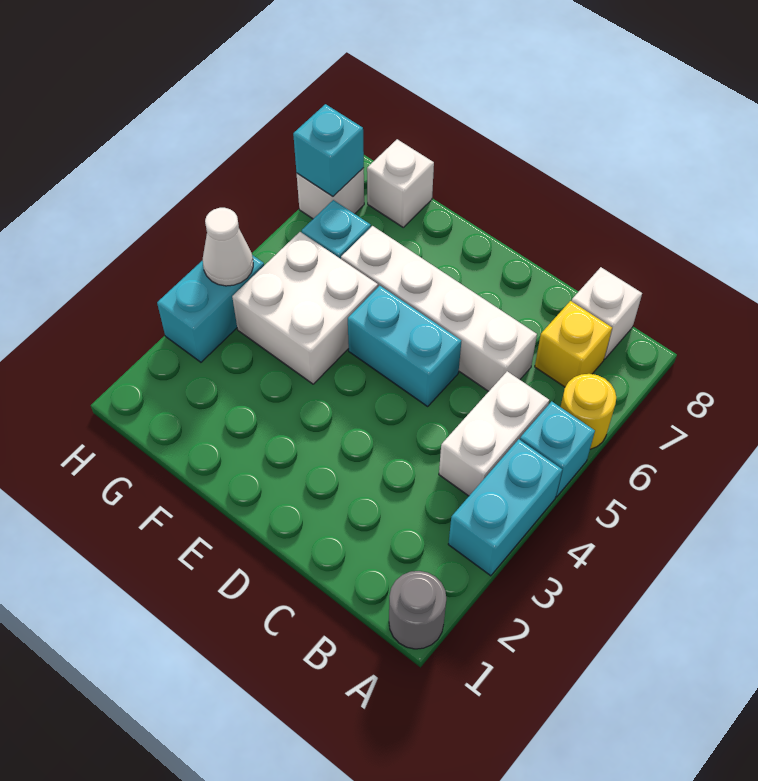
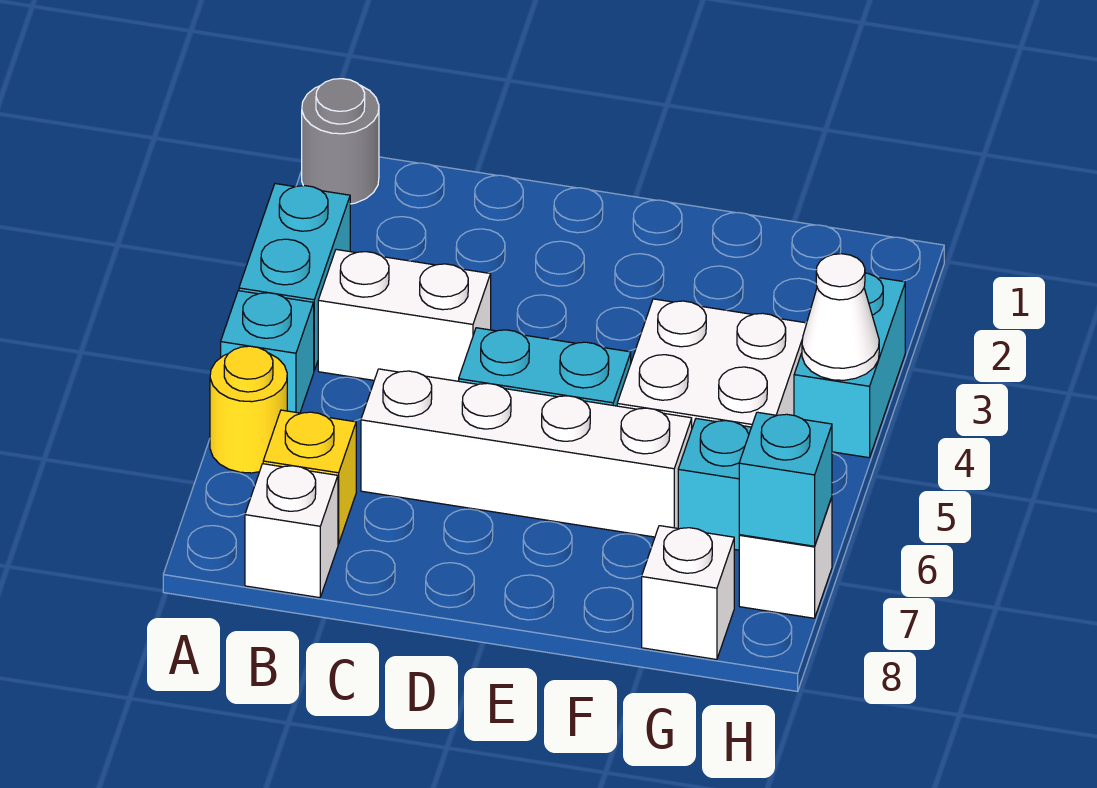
white 1x2 brick [439,371,549,496] -> white 1x2 brick turned to [318,250,491,381]

